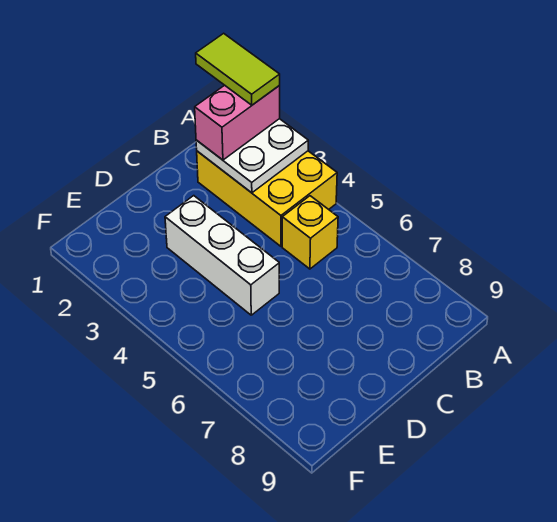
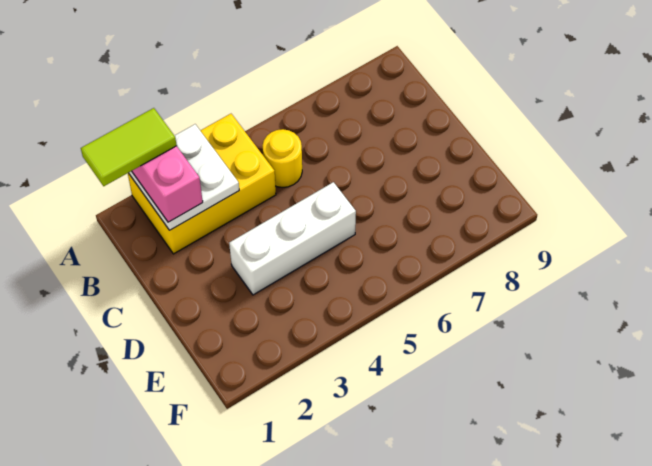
yellow 1x1 brick [282,196,338,269] -> yellow 1x1 round brick [262,129,302,188]

